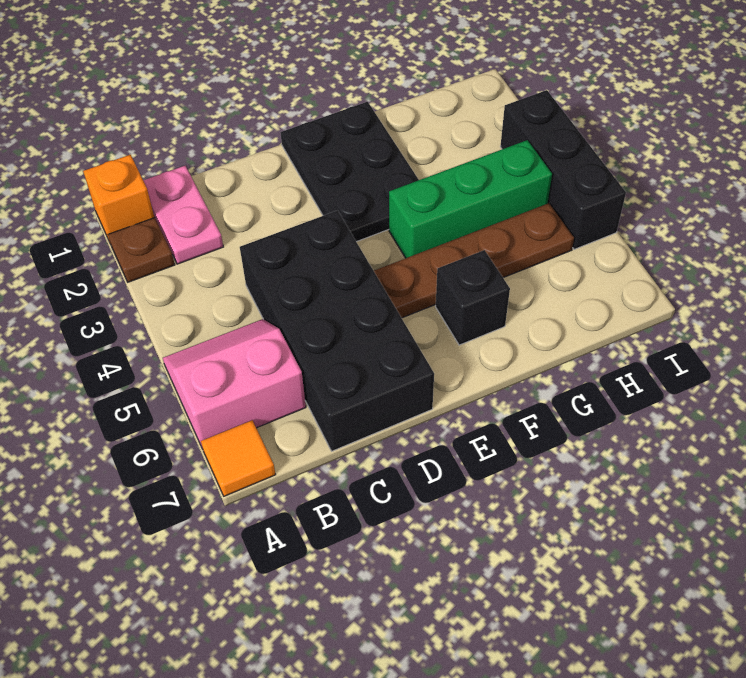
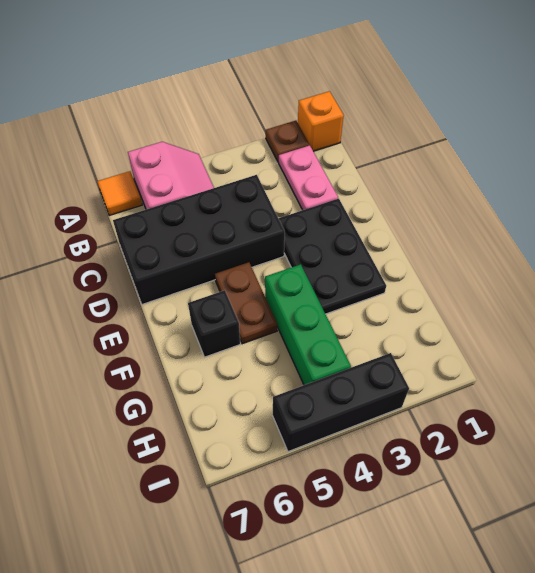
pink 1x2 plate [143,166,223,264] -> pink 1x2 plate turned to [279,145,338,210]
black 2x3 plate [281,102,419,242] -> black 2x3 plate turned to [278,199,386,314]
brown 1x4 plate [374,203,574,318] -> brown 1x2 plate [215,262,278,344]

